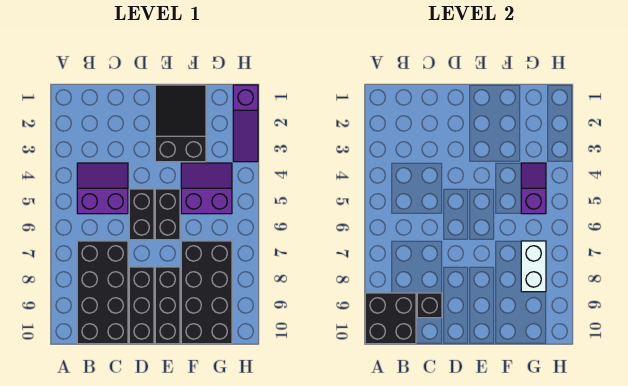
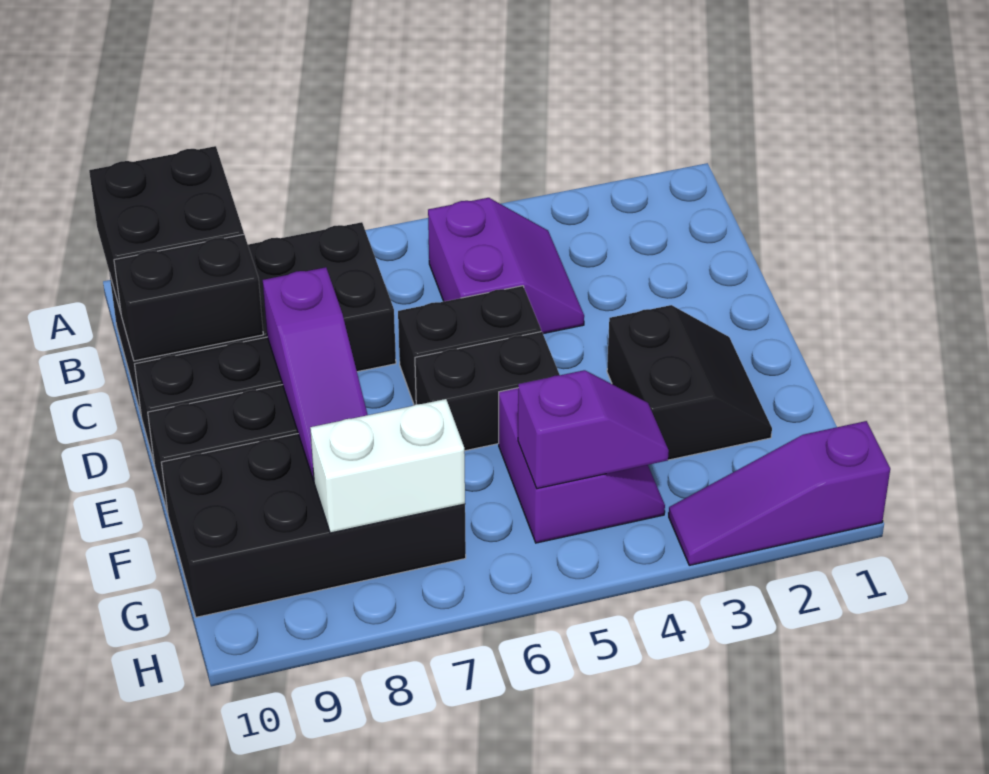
black 1x1 brick [417,293,442,318] -> black 1x2 brick [114,235,263,361]
none -> purple 1x3 slope [263,267,368,481]
black 2x3 slope [155,85,206,162] -> black 2x2 slope [607,305,772,460]

